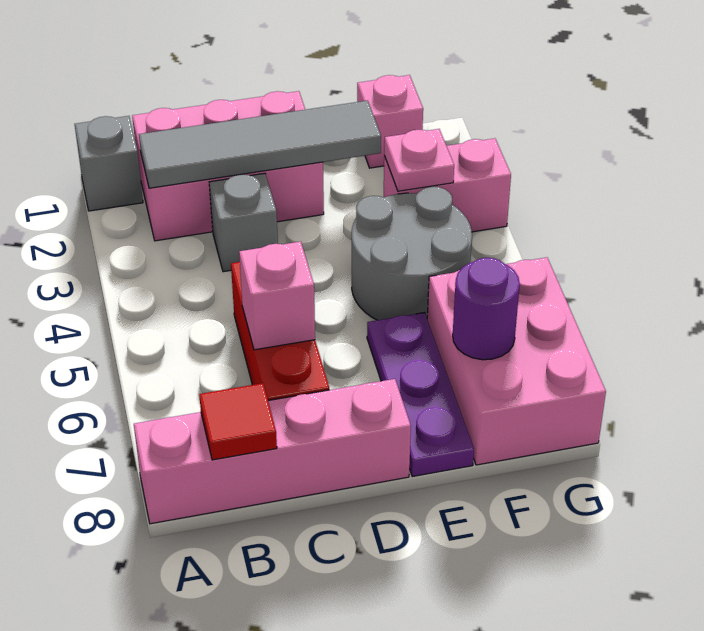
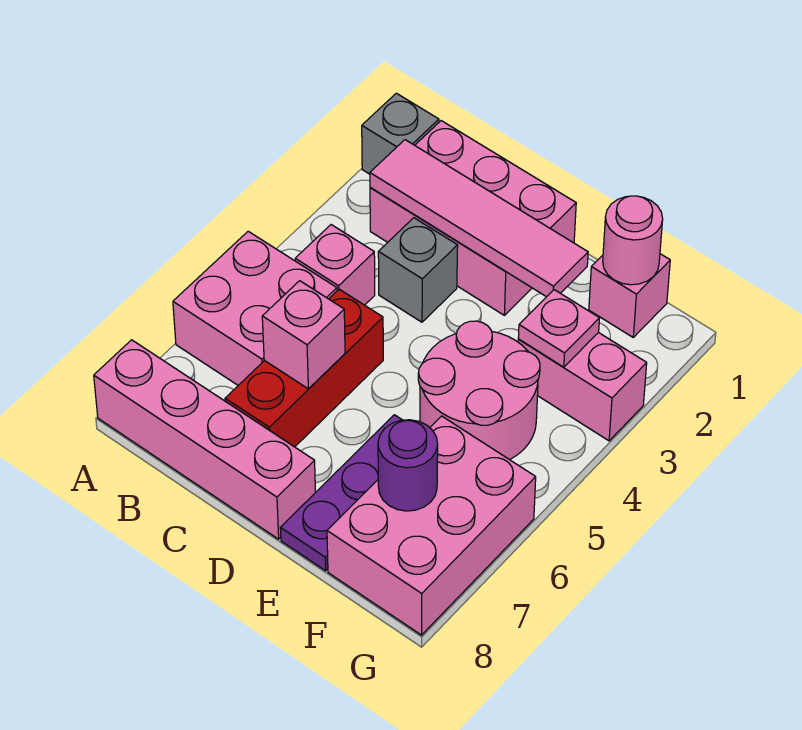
none -> pink 2x2 brick [173,231,337,385]
grey 1x4 tile [139,101,381,188] -> pink 1x4 tile [370,140,588,297]
none -> pink 1x1 brick [295,225,375,305]
red 1x1 tile [199,383,277,460] -> none
grey 2x2 round brick [352,187,472,320] -> pink 2x2 round brick [418,321,540,460]
none -> pink 1x1 round brick [603,196,663,285]

